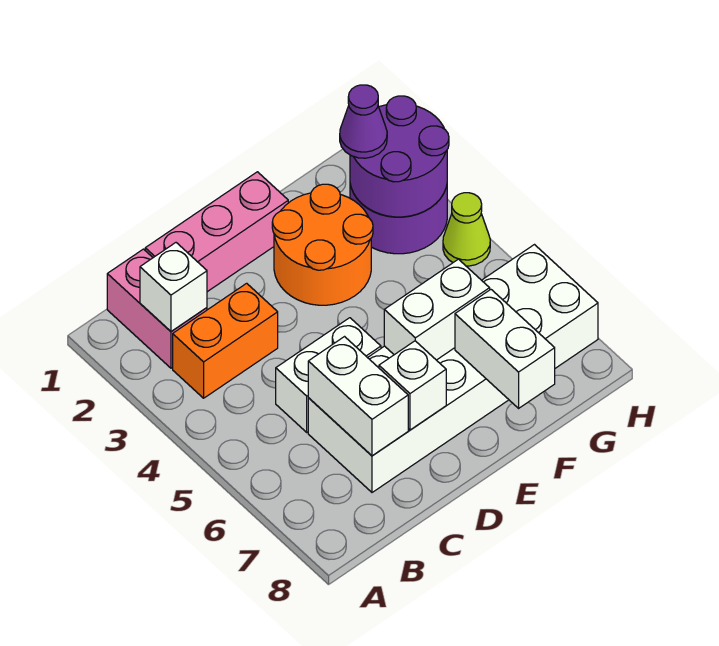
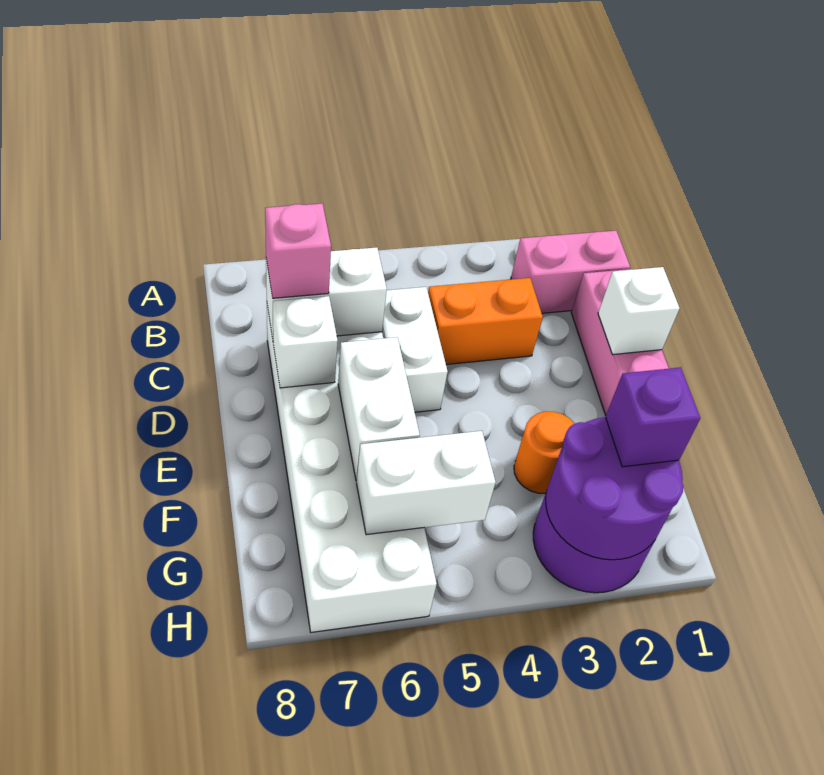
white 1x1 brick [140,243,207,331] -> white 1x1 brick moved to [598,267,680,355]
orange 1x2 brick [173,283,278,398] -> orange 1x2 brick turned to [428,278,543,364]
none -> pink 1x1 brick [265,204,331,298]
orange 2x2 round brick [272,184,373,305] -> orange 1x1 round brick [514,411,574,493]
white 1x2 brick [455,290,555,408] -> white 1x2 brick moved to [357,431,495,535]
purple 1x1 cone [340,85,387,158] -> purple 1x1 brick [606,367,700,467]
lime 1x1 cone [443,193,490,266] -> none

